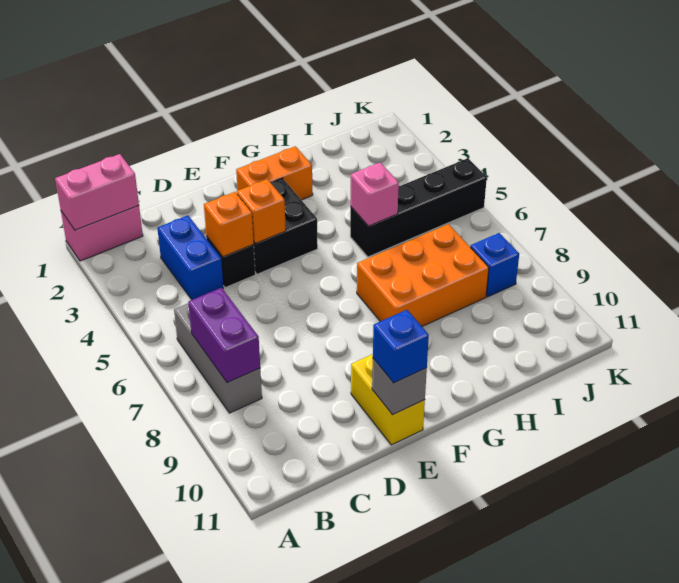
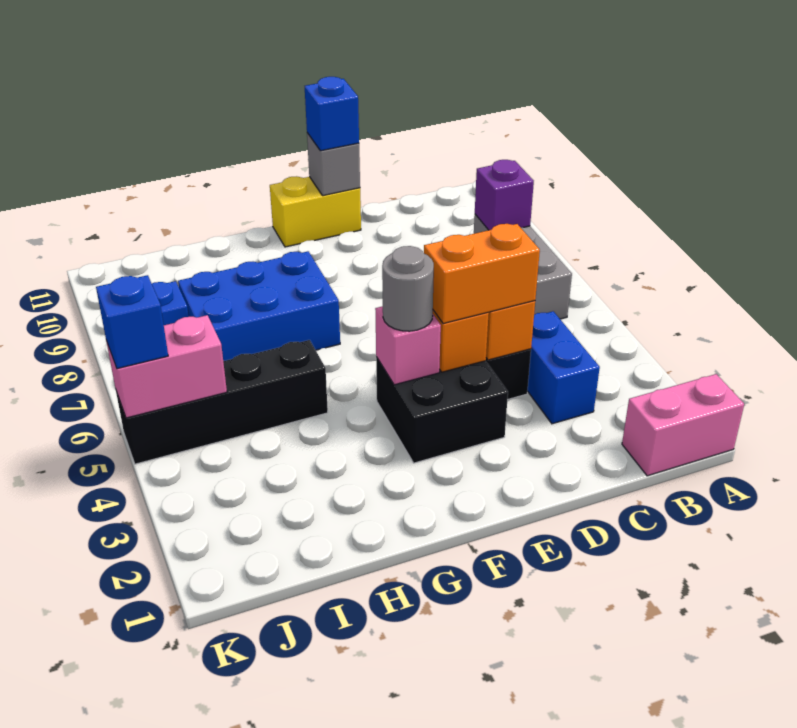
pink 1x2 brick [55,154,139,230] -> pink 1x2 brick moved to [106,315,227,418]
purple 1x2 brick [188,288,260,383] -> purple 1x1 brick [475,160,534,230]
yellow 1x2 brick [351,354,425,445] -> yellow 1x2 brick turned to [270,176,361,247]
orange 1x2 brick [236,146,313,200] -> orange 1x2 brick moved to [424,224,540,324]
none -> grey 1x1 round brick [382,246,434,331]
orange 2x3 brick [357,224,489,326] -> blue 2x3 brick [178,251,340,361]
pink 1x1 brick [350,163,399,226] -> pink 1x1 brick moved to [375,306,441,385]
none -> blue 1x1 brick [96,275,168,369]

